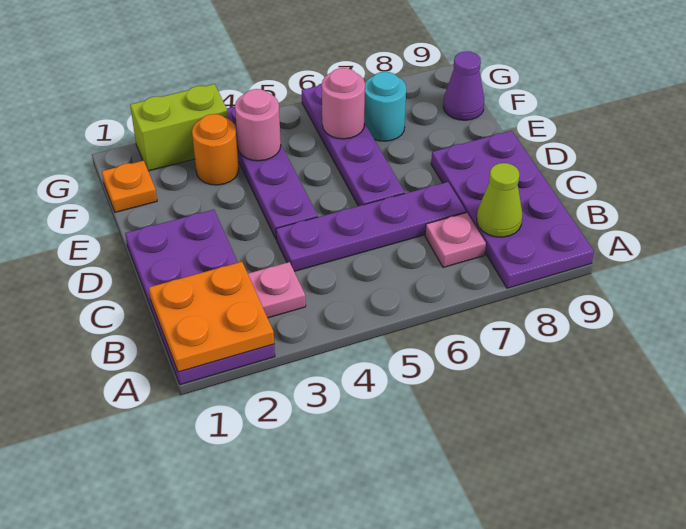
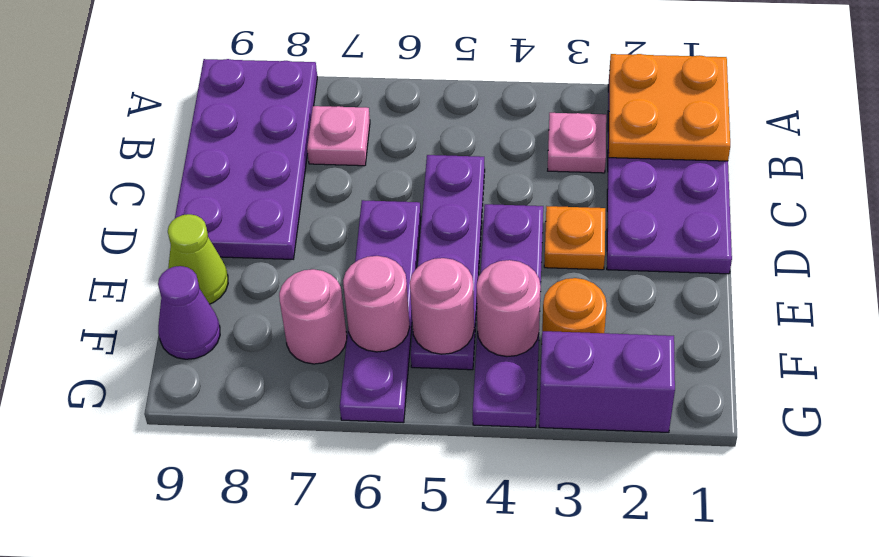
lime 1x1 cone [477,163,522,237] -> lime 1x1 cone moved to [168,214,228,304]
purple 1x4 plate [276,182,466,271] -> purple 1x4 plate turned to [411,155,485,370]
orange 1x1 plate [102,161,157,212] -> orange 1x1 plate moved to [544,206,605,270]
none -> pink 1x1 round brick [410,258,474,354]
cyan 1x1 round brick [364,72,406,141] -> pink 1x1 round brick [279,269,347,364]
lime 1x2 brick [130,84,228,171] -> purple 1x2 brick [539,331,675,432]

